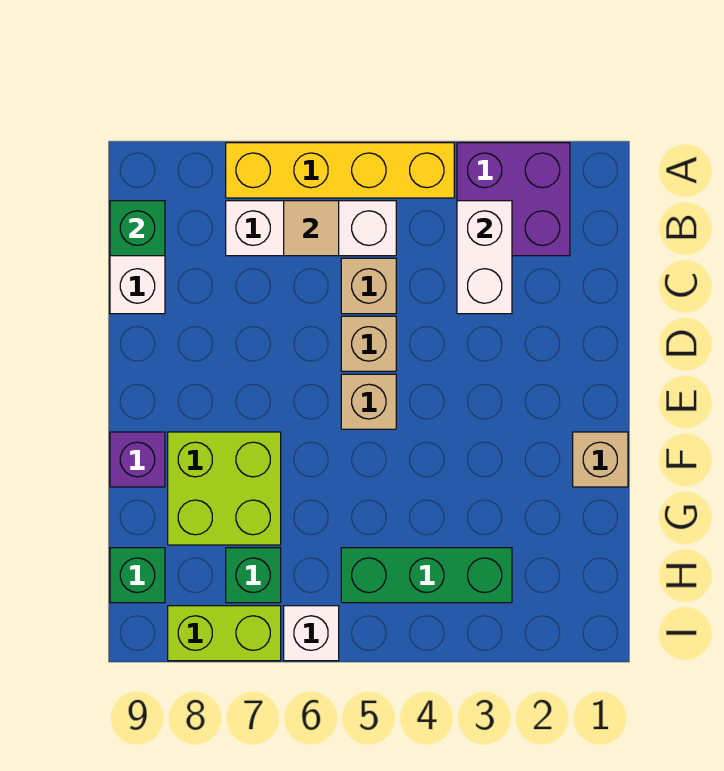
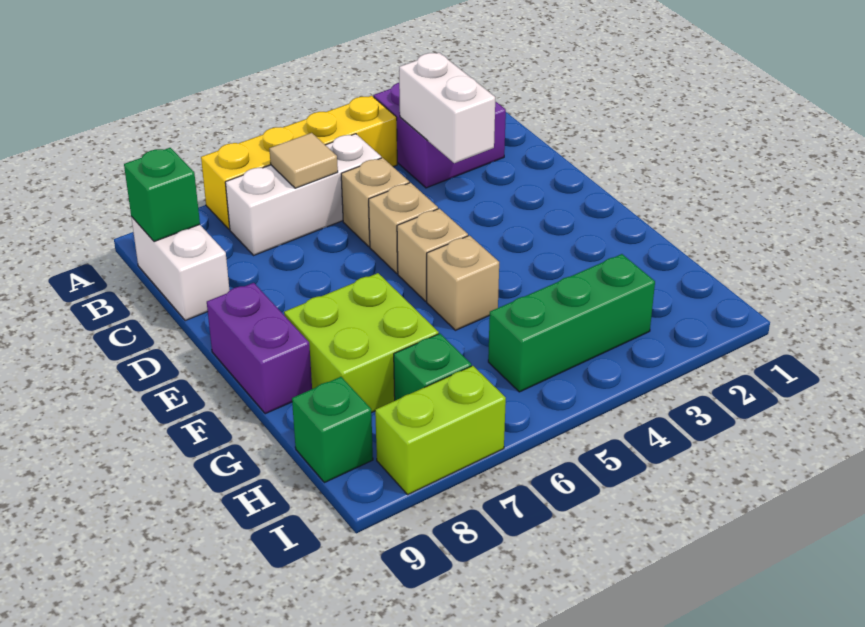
tan 1x1 brick [573,432,628,487] -> tan 1x1 brick moved to [427,236,499,330]
purple 1x1 brick [110,432,165,487] -> purple 1x2 brick [207,283,312,414]
white 1x1 brick [284,606,339,661] -> none

